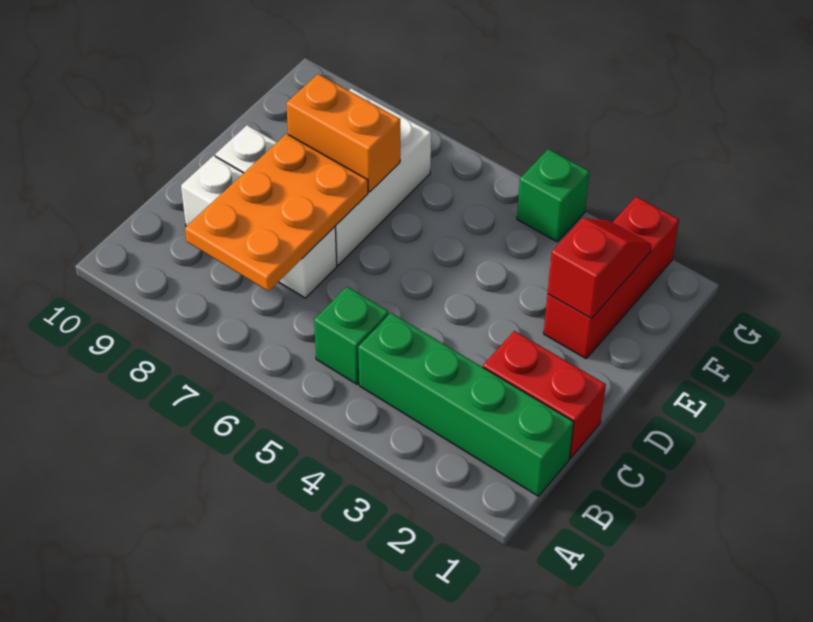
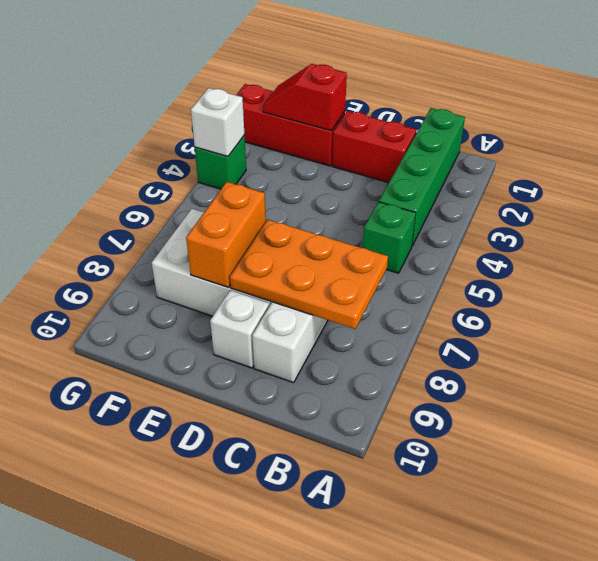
red 1x2 brick [483,331,606,458] -> red 1x2 brick turned to [332,111,417,183]
none -> white 1x1 brick [191,88,244,157]

